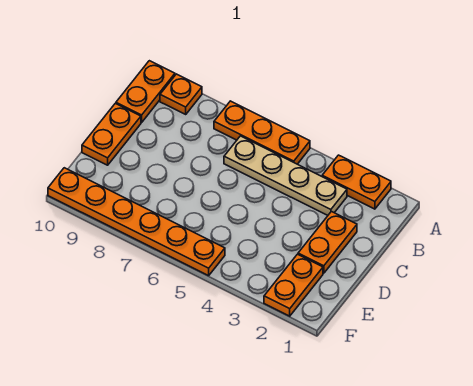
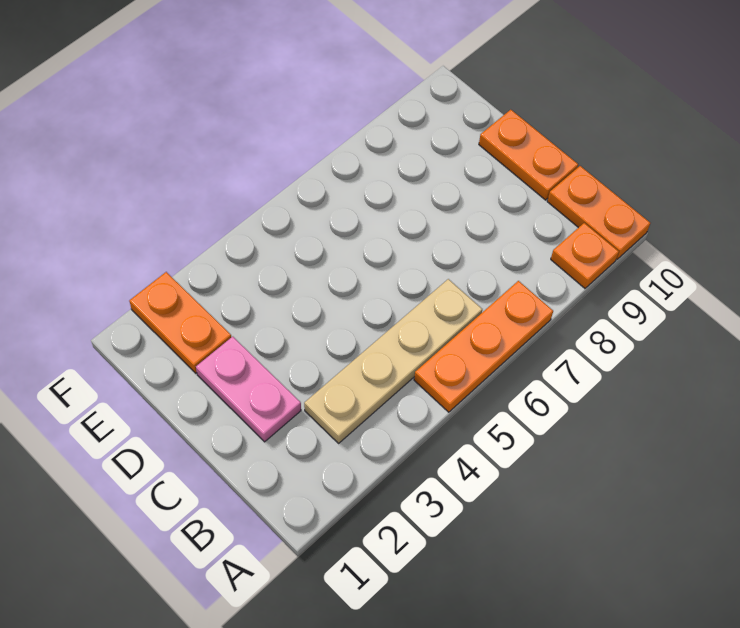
orange 1x2 plate [322,155,391,209] -> none
orange 1x2 plate [298,212,357,273] -> pink 1x2 plate [196,337,301,442]
orange 1x6 plate [48,168,225,276] -> none

